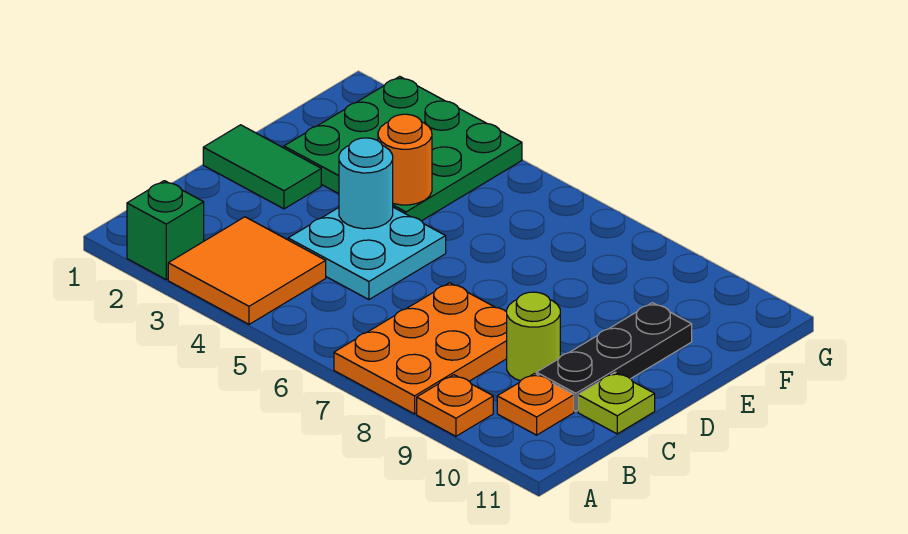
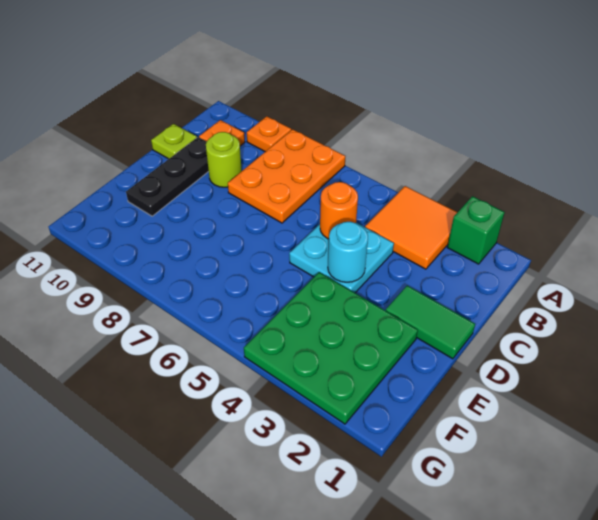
orange 1x1 round brick [378,114,432,205] -> orange 1x1 round brick moved to [320,182,358,239]

